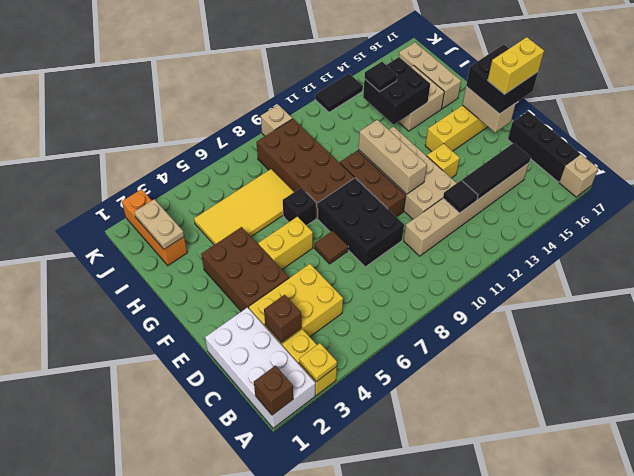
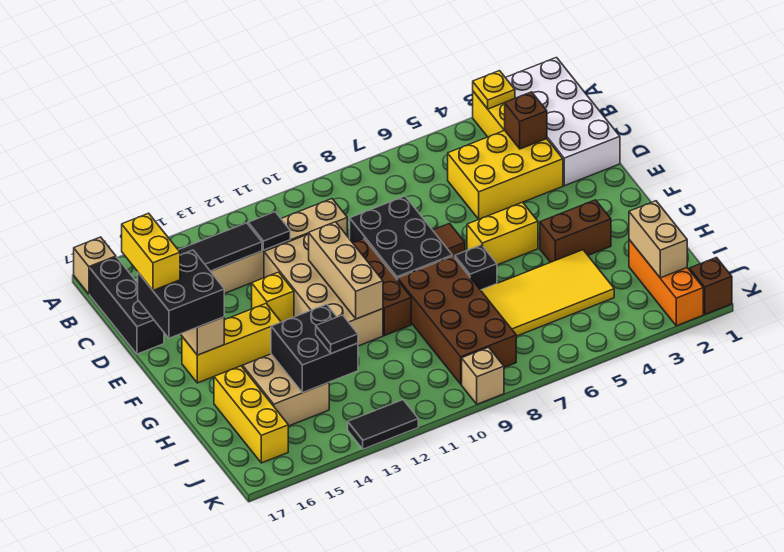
brown 1x1 brick [254,366,293,415] -> brown 1x1 brick moved to [690,258,732,314]
brown 2x3 brick [201,227,289,311] -> brown 1x2 brick [540,200,611,262]
yellow 1x2 brick [488,37,544,94] -> yellow 1x2 brick turned to [122,213,180,290]
tan 1x3 brick [399,42,461,109] -> yellow 1x3 brick [214,366,288,463]
tan 1x2 plate [134,199,184,249] -> tan 1x2 brick [629,201,687,278]

